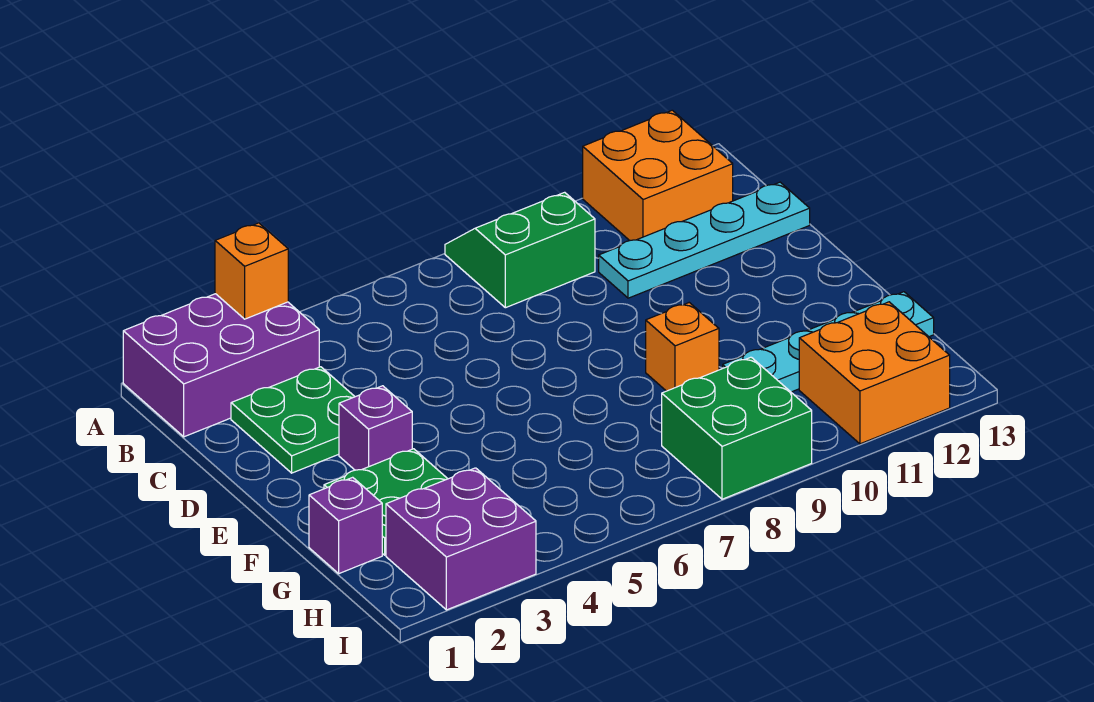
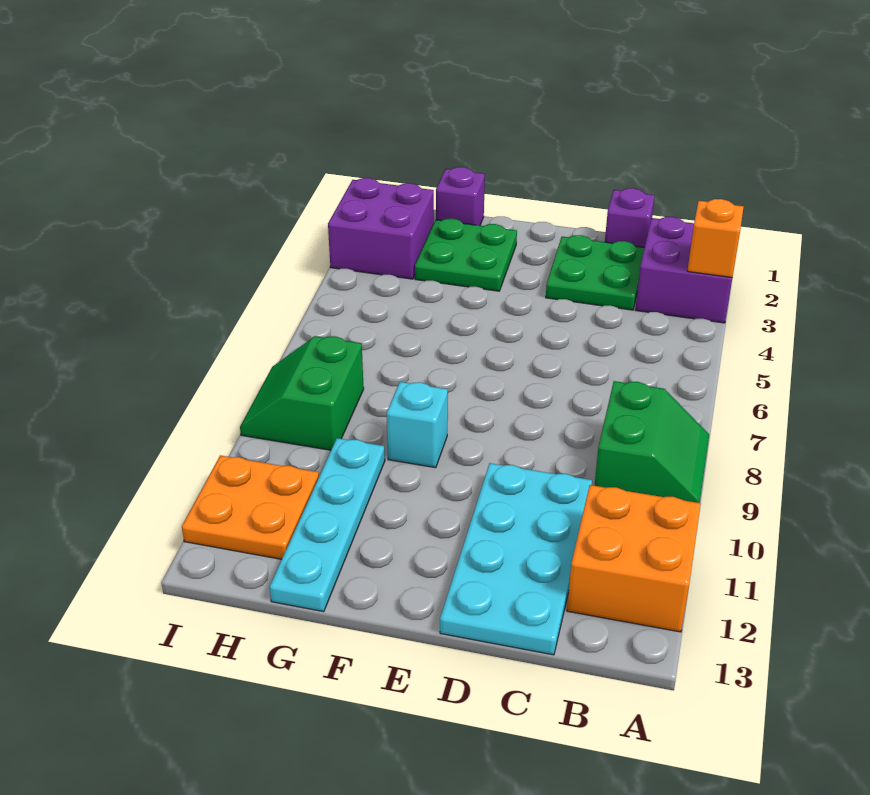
purple 2x3 brick [123,294,319,437] -> purple 2x2 brick [635,217,732,323]
cyan 1x4 plate [599,182,810,298] -> cyan 2x4 plate [440,463,592,655]
purple 1x1 brick [339,386,412,470] -> purple 1x1 brick moved to [605,188,655,247]
orange 1x1 brick [646,303,719,391] -> cyan 1x1 brick [387,382,448,468]
green 2x2 brick [662,357,812,499] -> green 2x2 slope [240,336,364,450]
orange 2x2 brick [799,302,950,444] -> orange 2x2 plate [182,455,319,559]

